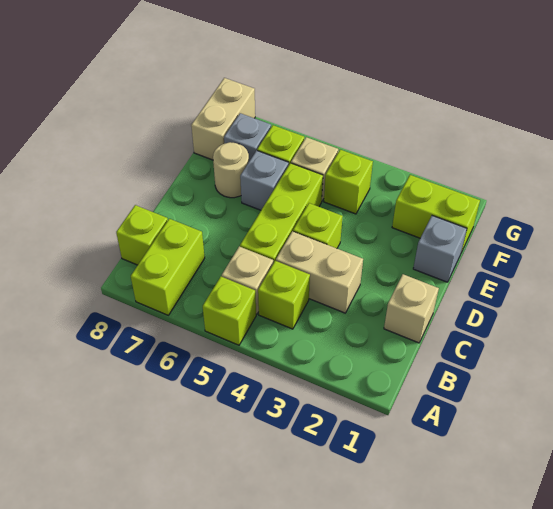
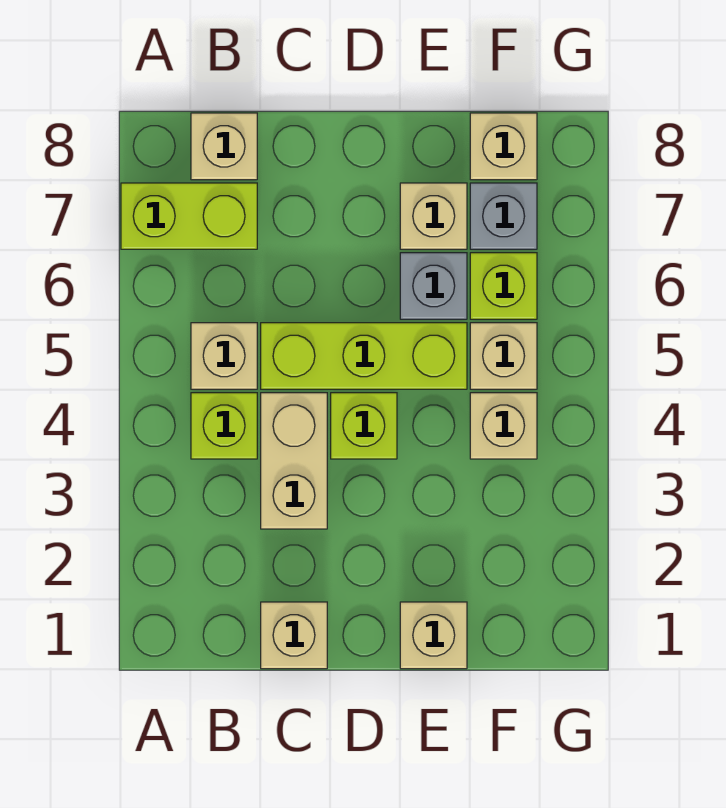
lime 1x1 brick [203,276,256,345] -> none
lime 1x1 brick [116,205,168,265] -> tan 1x1 brick [191,113,257,180]
grey 1x1 brick [413,216,467,282] -> tan 1x1 brick [400,602,467,669]
tan 1x1 round brick [213,142,249,198] -> tan 1x1 brick [400,183,467,249]
lime 1x2 brick [392,175,480,252] -> none
lime 1x1 brick [324,150,373,214] -> tan 1x1 brick [470,393,537,459]
tan 1x2 brick [191,78,255,160] -> tan 1x1 brick [470,113,537,180]

